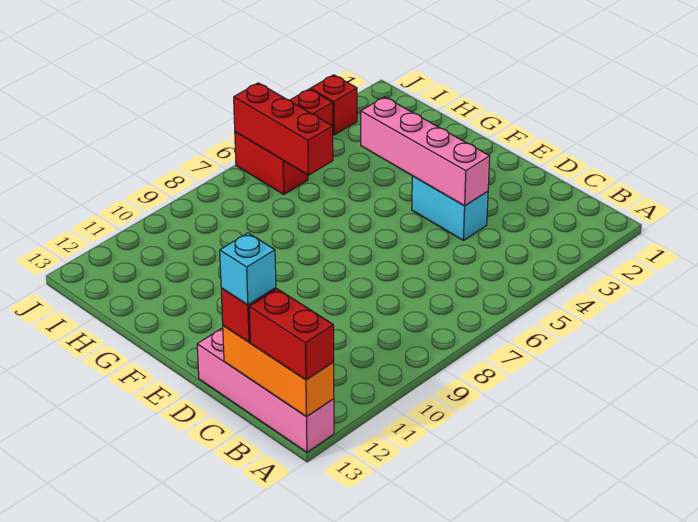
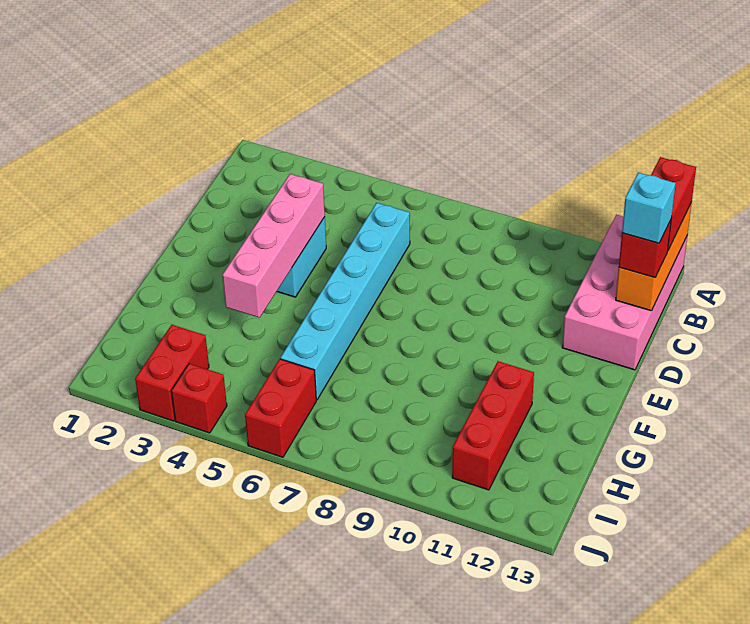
pink 1x4 brick [197,328,334,452] -> pink 2x4 brick [562,215,687,370]
none -> cyan 1x6 brick [280,203,410,400]
red 1x3 brick [234,83,333,175] -> red 1x3 brick moved to [452,361,534,490]
red 1x1 brick [310,75,357,135] -> red 1x2 brick [135,325,209,421]

